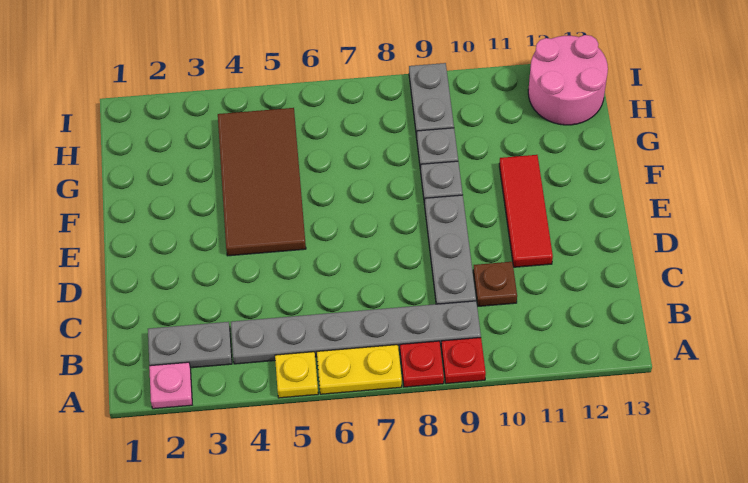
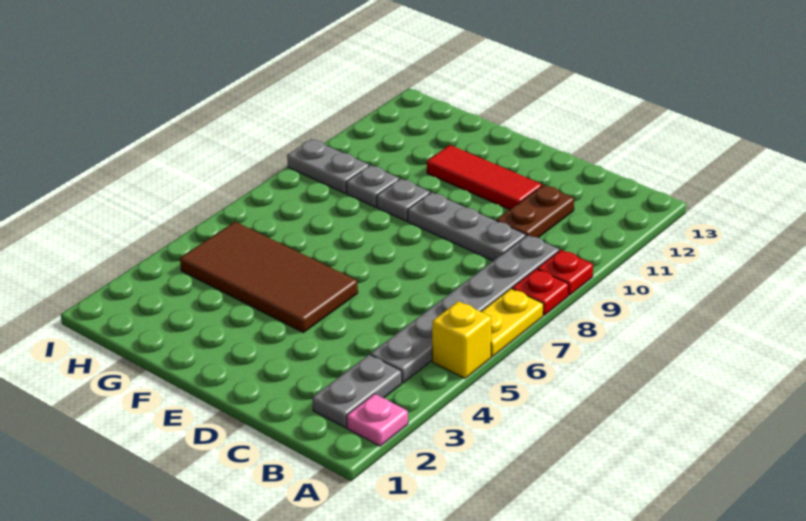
yellow 1x1 plate [275,352,318,398] -> yellow 1x1 brick [432,301,491,378]
brown 1x1 plate [473,262,517,306] -> brown 1x2 plate [496,185,574,238]
pink 2x2 round brick [528,35,608,125] -> none

